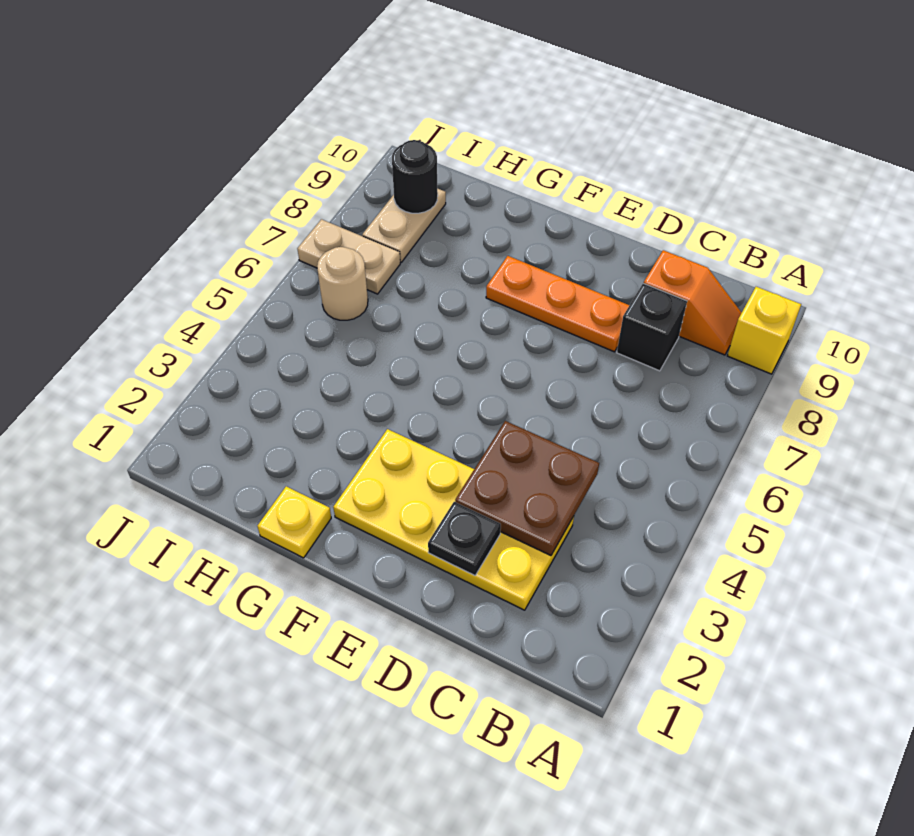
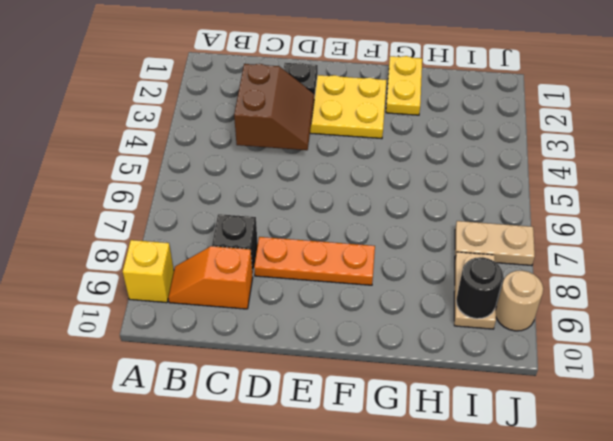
brown 2x2 plate [455,421,599,556] -> brown 2x2 slope [234,64,314,150]
yellow 1x1 plate [257,486,331,558] -> yellow 1x2 plate [386,56,422,115]
tan 1x1 round brick [317,247,368,320] -> tan 1x1 round brick moved to [496,271,543,331]

